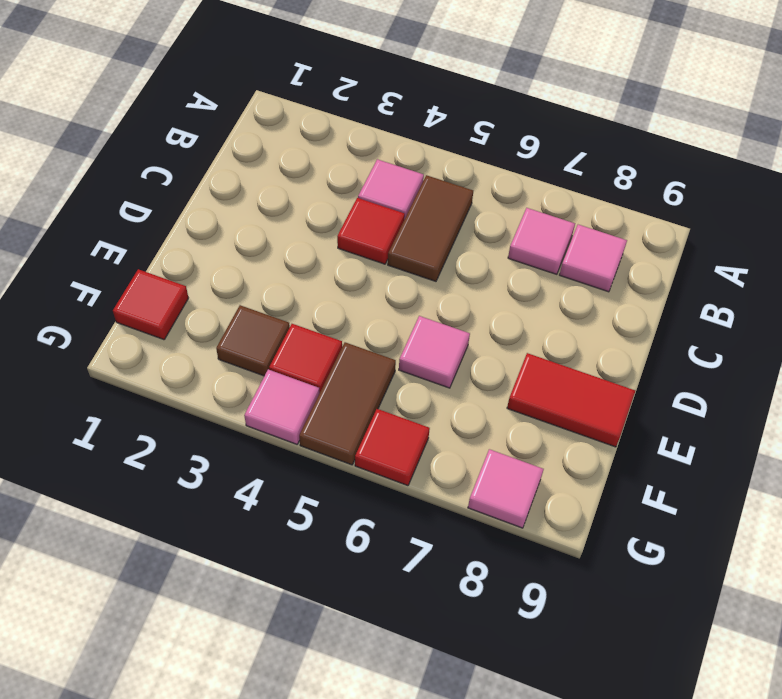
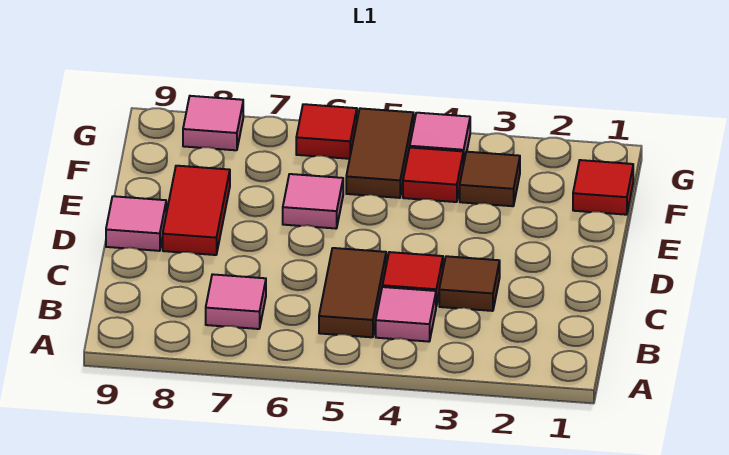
pink 1x1 tile [560,225,627,292] -> pink 1x1 tile moved to [106,196,166,251]
none -> brown 1x1 tile [439,256,500,311]
red 1x2 tile [507,353,635,447] -> red 1x2 tile turned to [163,166,230,255]

